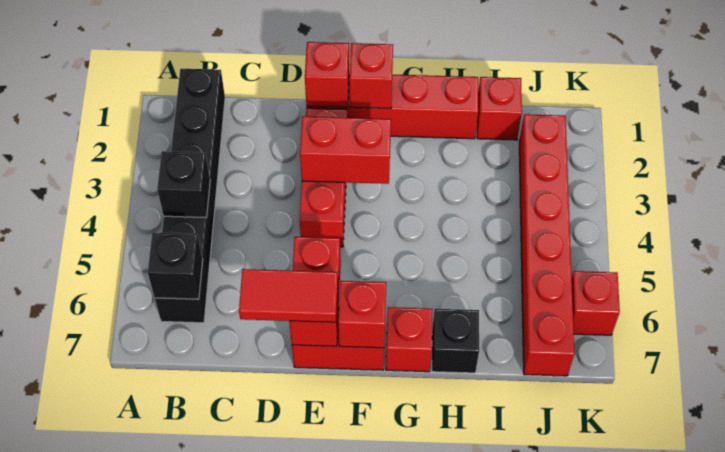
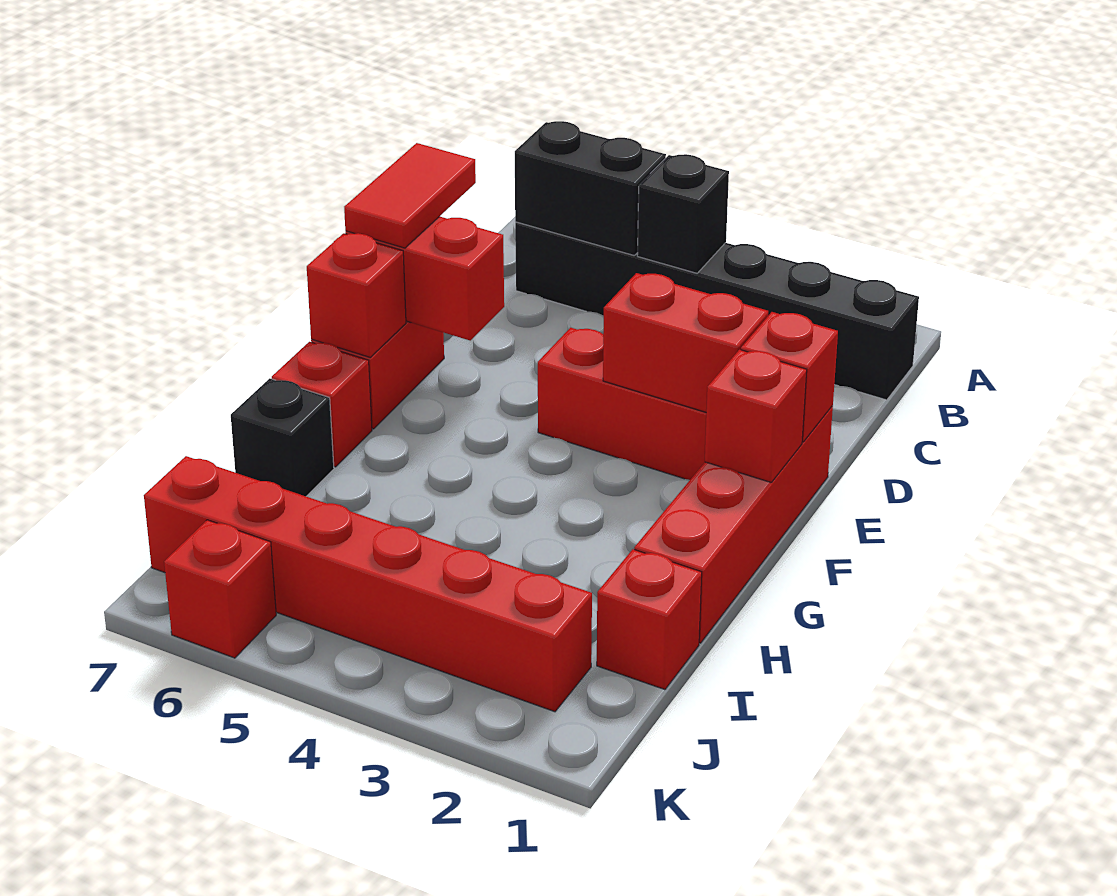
black 1x1 brick [148,233,203,299] -> black 1x2 brick [515,121,666,255]
red 1x2 brick [300,116,391,184] -> red 1x2 brick turned to [603,273,768,412]

